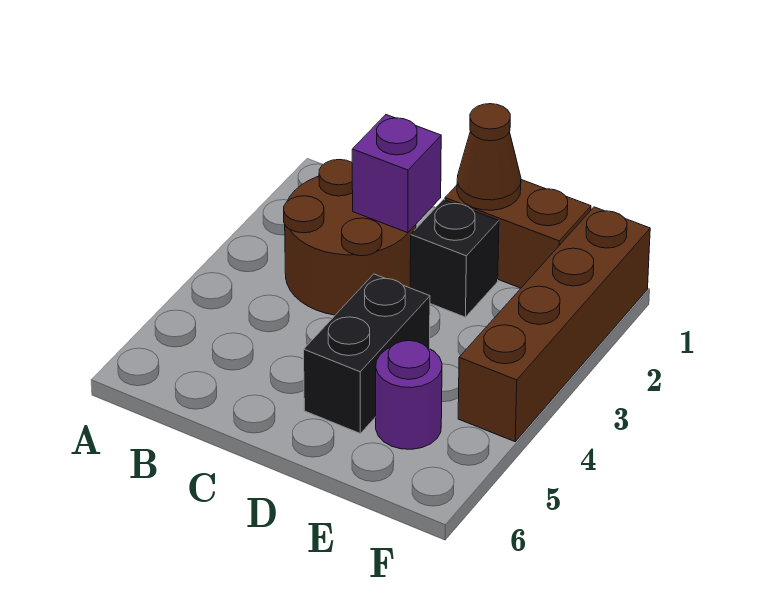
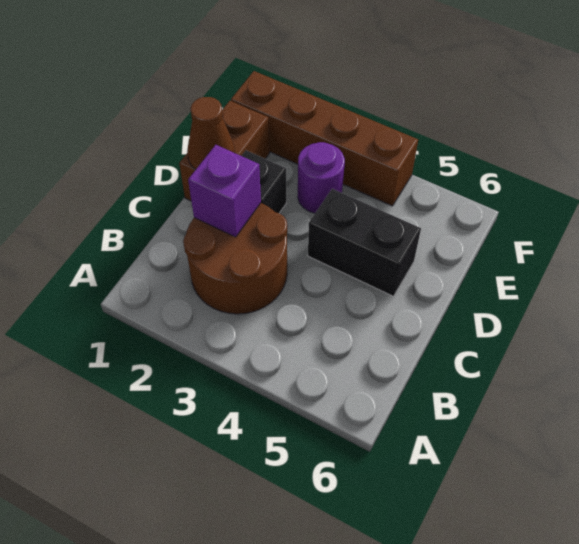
purple 1x1 round brick [376,341,442,449] -> purple 1x1 round brick moved to [298,142,345,213]

